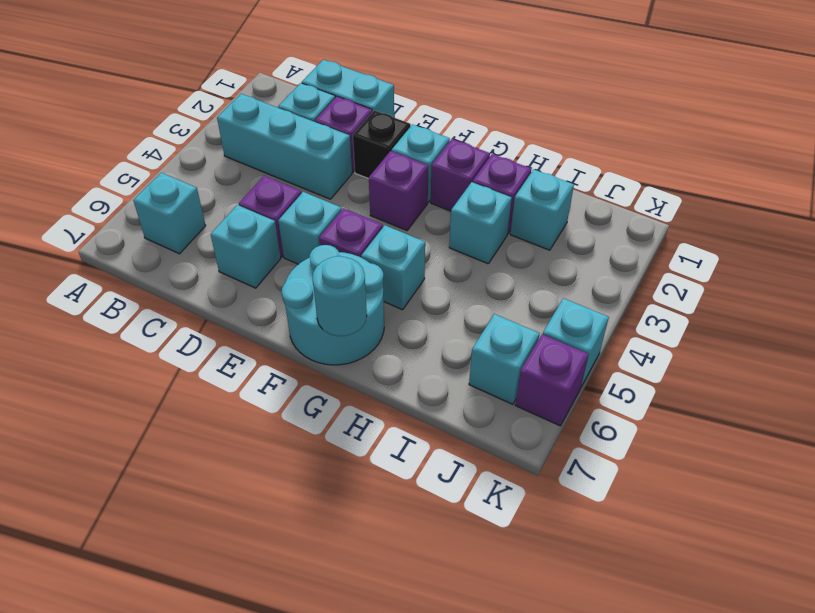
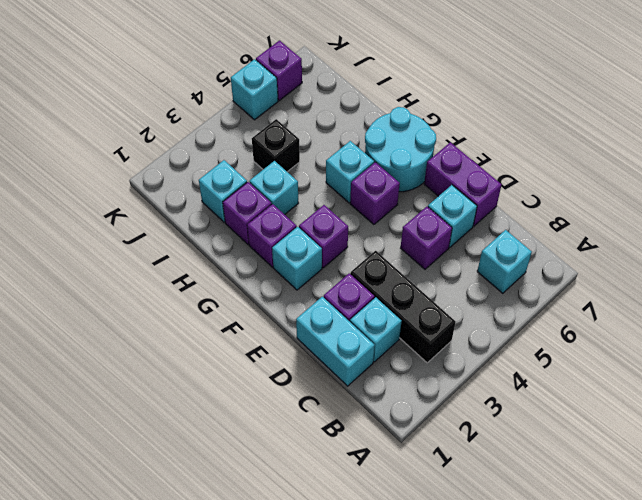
cyan 1x3 brick [217,94,352,199] -> black 1x3 brick [350,251,456,363]
none -> purple 1x2 brick [424,142,502,226]
black 1x1 brick [353,110,411,179] -> black 1x1 brick moved to [252,119,300,172]
cyan 1x1 brick [278,192,342,264] -> none
cyan 1x1 round brick [313,256,367,336] -> none
cyan 1x1 brick [469,314,540,404] -> none

